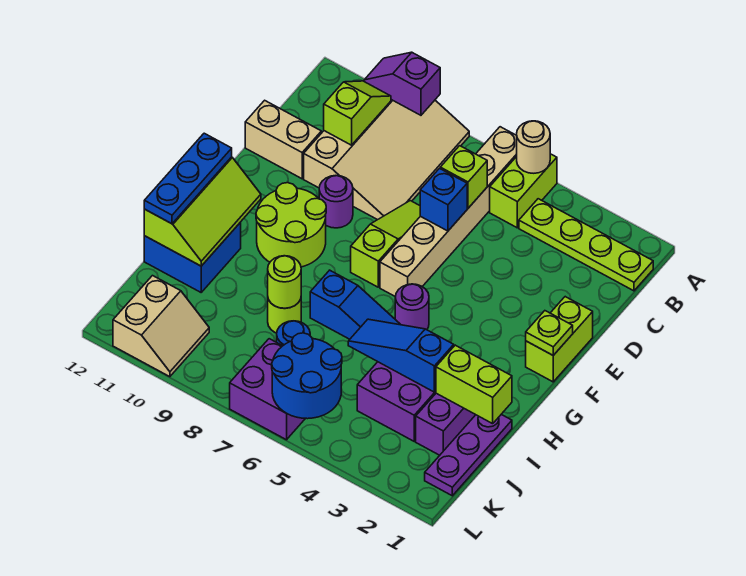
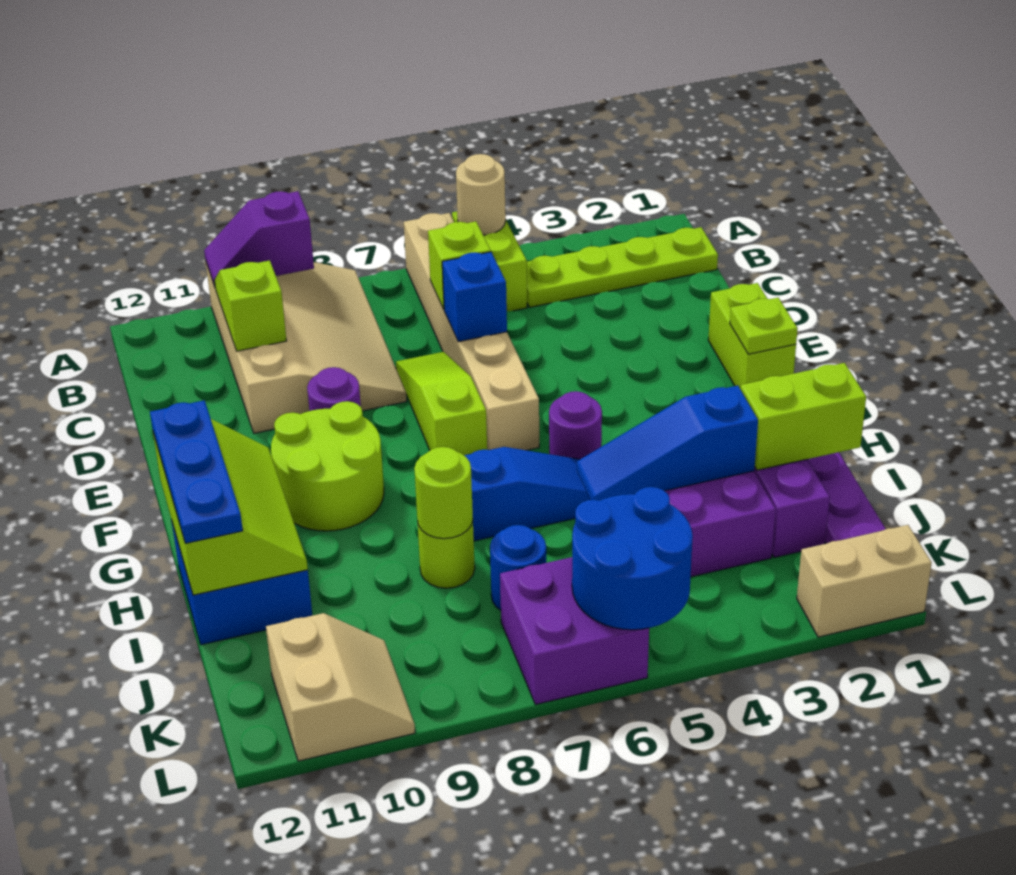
tan 1x2 brick [245,100,321,179] -> tan 1x2 brick moved to [797,525,932,637]

